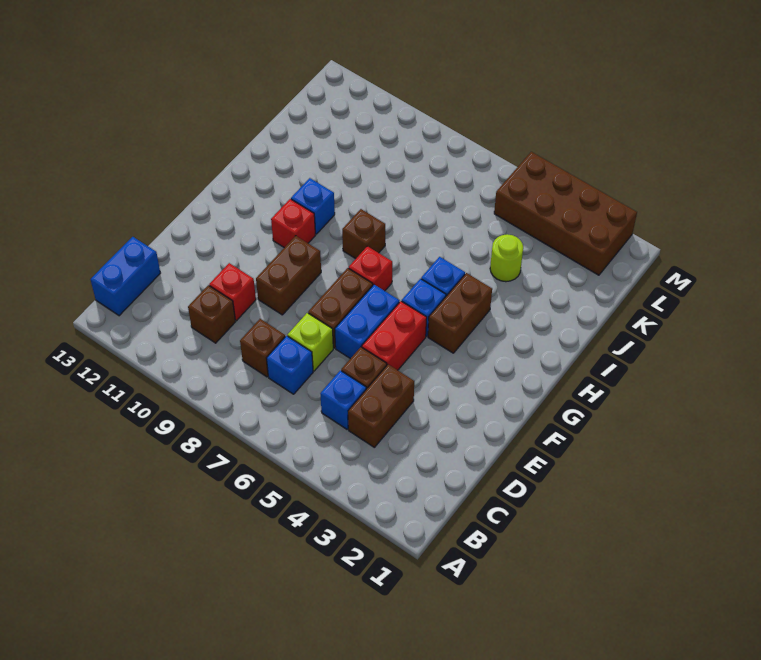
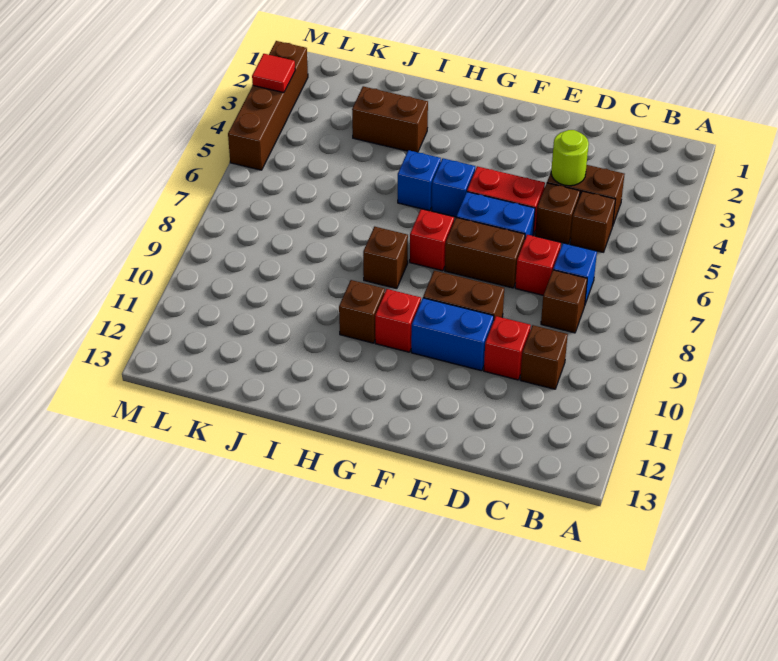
blue 1x2 brick [91,237,160,316] -> blue 1x2 brick moved to [411,298,494,371]
blue 1x1 brick [320,370,366,429] -> brown 1x1 brick [570,191,616,252]
lime 1x1 brick [288,313,333,371] -> red 1x1 brick [515,235,561,295]
brown 1x2 brick [428,273,492,353] -> brown 1x2 brick moved to [352,86,428,152]
blue 1x1 brick [291,178,335,234] -> brown 1x1 brick [339,280,385,343]
lime 1x1 round brick [490,234,523,282] -> lime 1x1 round brick moved to [551,130,589,186]
brown 2x4 brick [494,152,637,275] -> brown 1x4 brick [228,41,308,170]
none -> red 1x1 tile [252,54,295,93]

